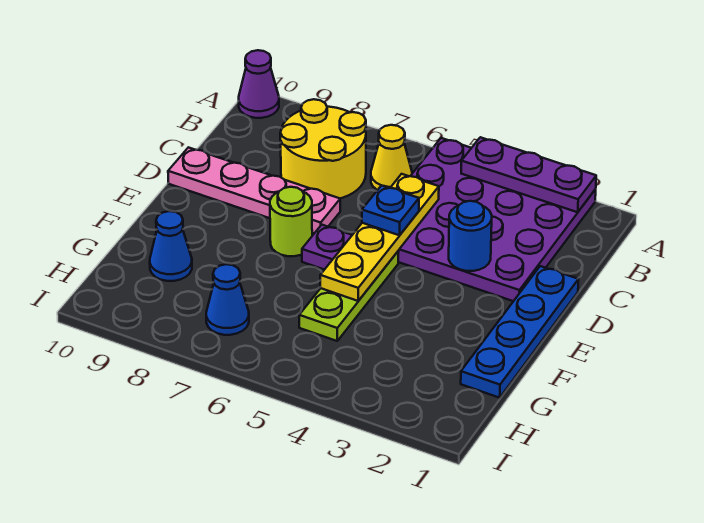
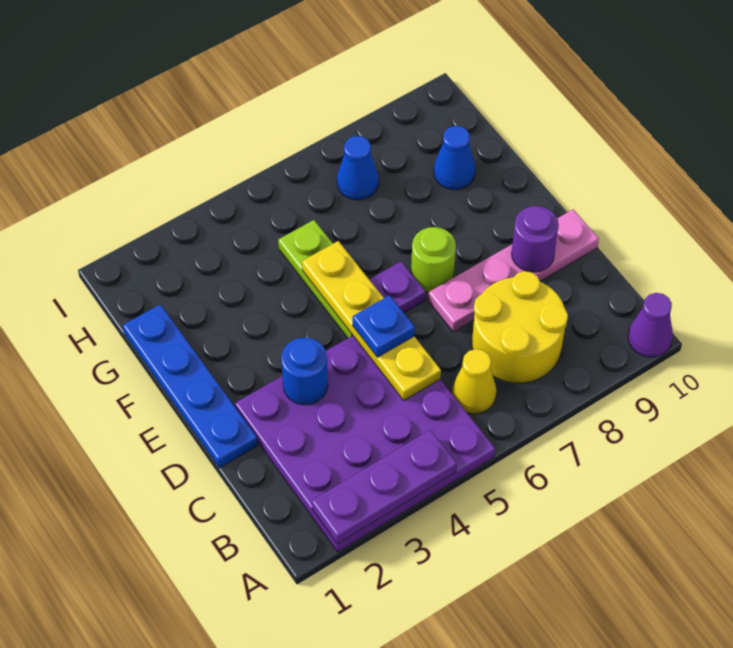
none -> purple 1x1 round brick [511,206,559,272]

